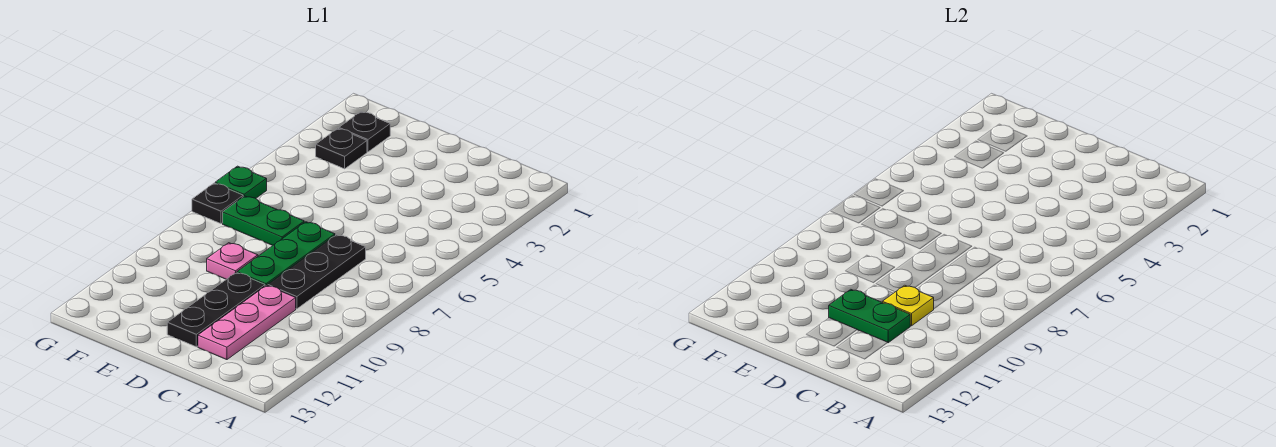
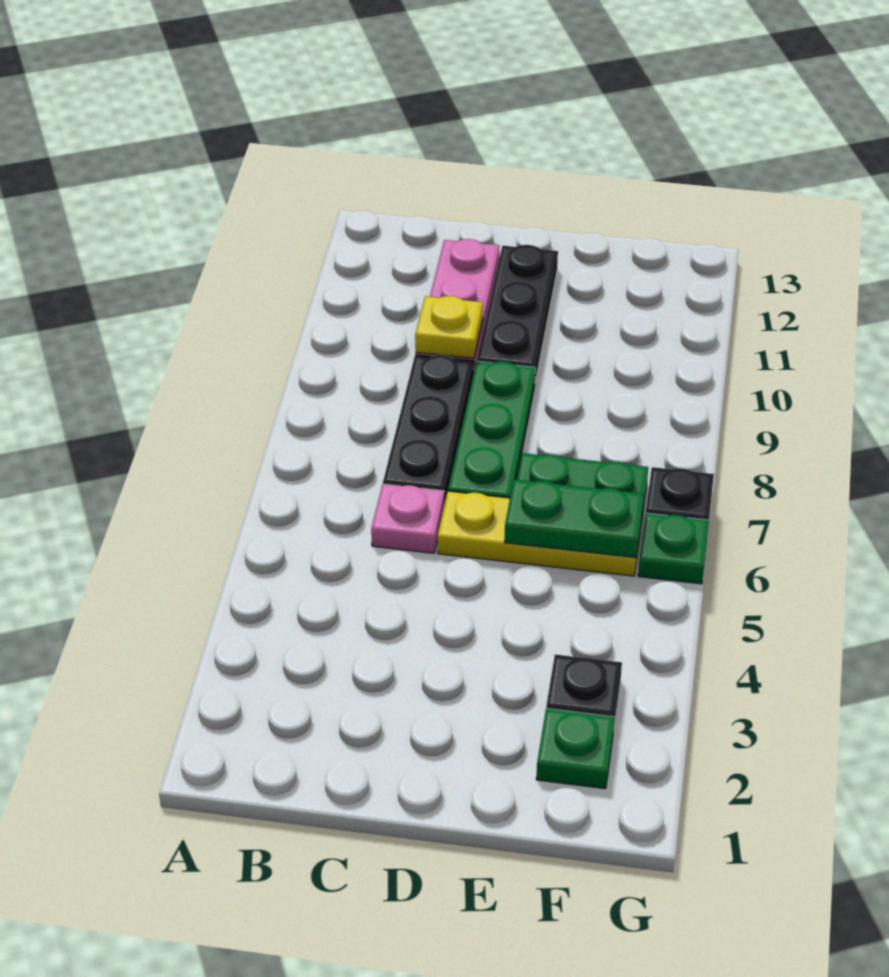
green 1x2 plate [829,289,910,343] -> green 1x2 plate moved to [505,479,644,557]
none -> yellow 1x3 plate [438,491,642,576]
pink 1x1 plate [207,243,258,279] -> pink 1x1 plate moved to [371,484,444,553]
black 1x1 plate [339,112,390,152] -> green 1x1 plate [536,708,615,789]

